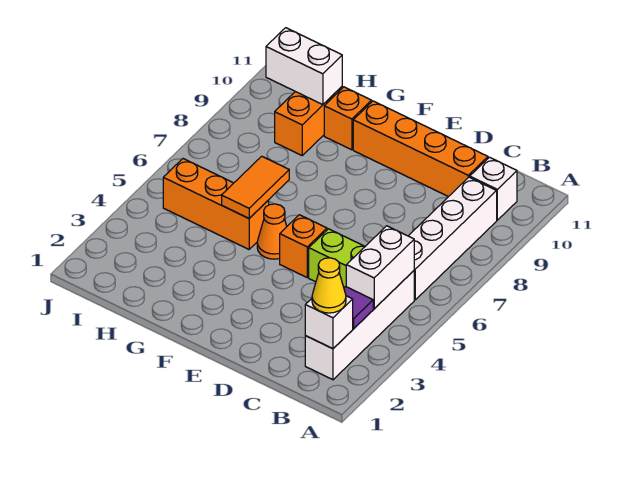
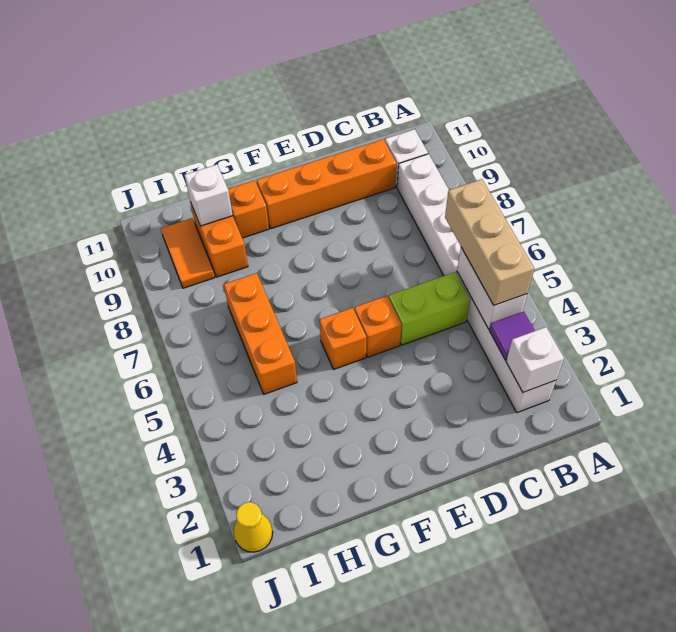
yellow 1x1 cone [312,258,346,313] -> yellow 1x1 cone moved to [234,502,273,552]
none -> tan 1x3 brick [445,179,534,305]
orange 1x1 cone [257,204,287,259] -> orange 1x1 brick [319,308,366,369]
orange 1x3 brick [163,159,269,249] -> orange 1x3 brick turned to [224,273,297,394]
orange 1x2 tile [222,156,289,218] -> orange 1x2 tile moved to [161,218,215,288]
white 1x2 brick [266,28,342,105] -> white 1x1 brick [185,165,233,226]

